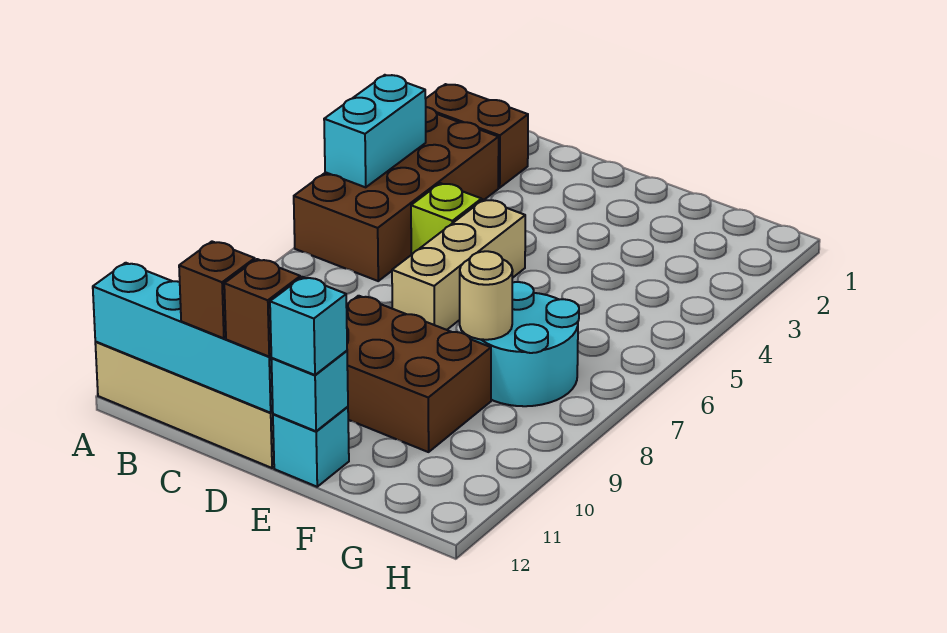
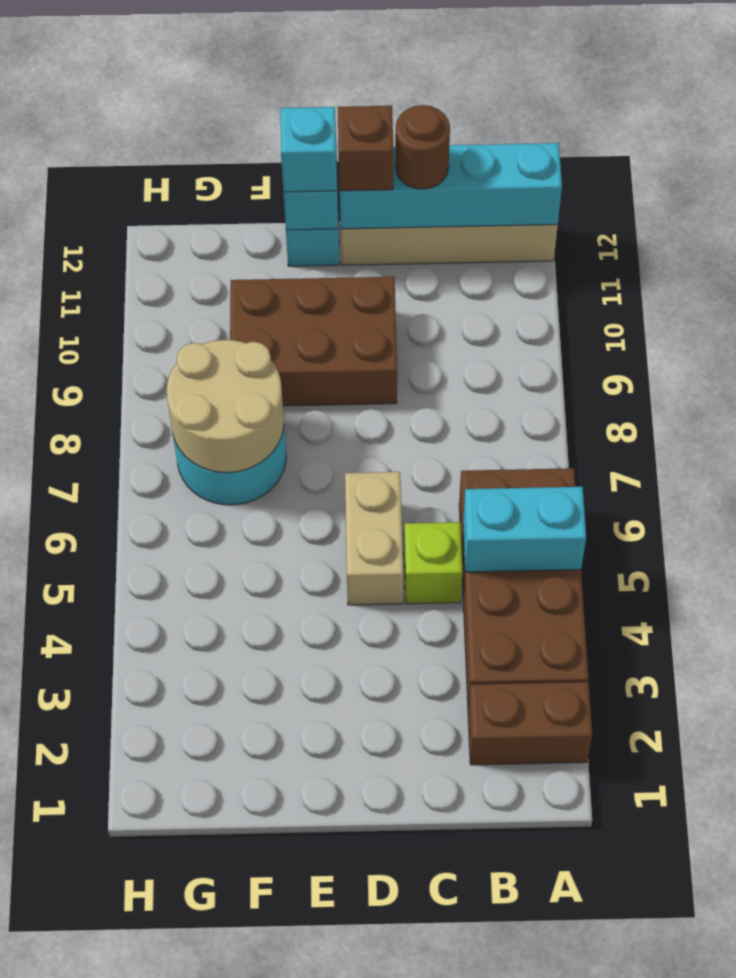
cyan 1x2 brick [324,75,426,187] -> cyan 1x2 brick turned to [463,487,586,572]
brown 1x1 brick [179,242,255,338] -> brown 1x1 round brick [395,105,450,189]
tan 1x3 brick [392,199,525,330] -> tan 1x2 brick [345,472,403,605]
tan 1x1 round brick [460,251,513,340] -> tan 2x2 round brick [167,340,284,473]

